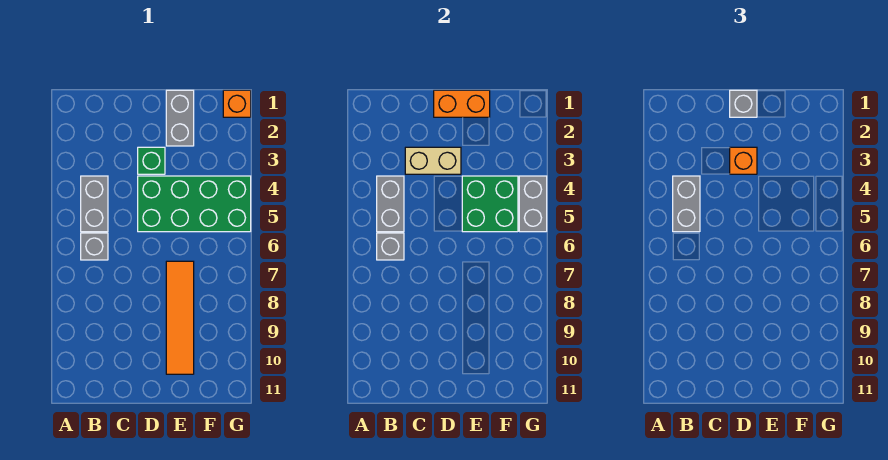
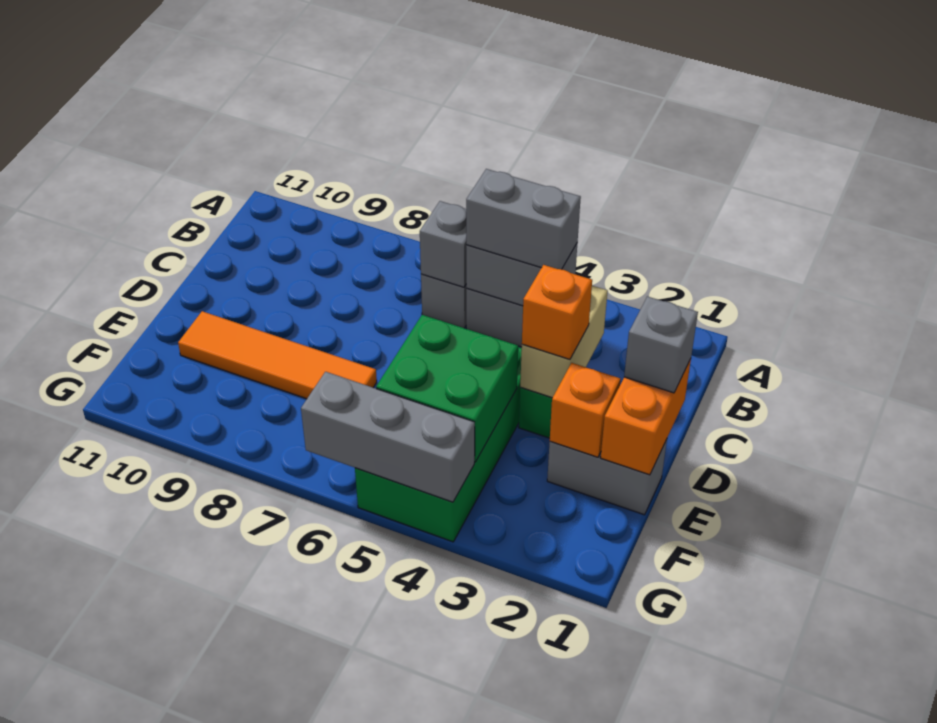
orange 1x1 brick [223,90,251,117] -> orange 1x1 brick moved to [550,363,621,457]
grey 1x2 brick [519,176,547,232] -> grey 1x3 brick [301,372,475,502]

